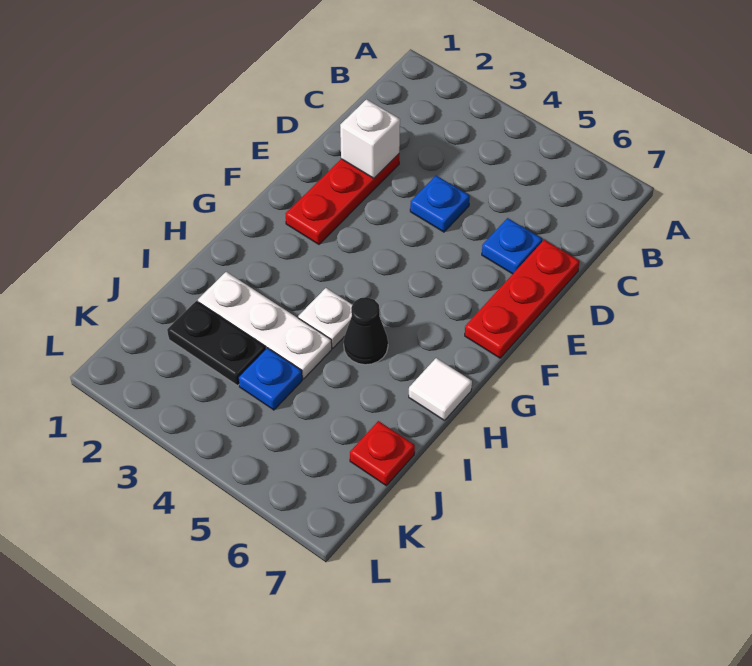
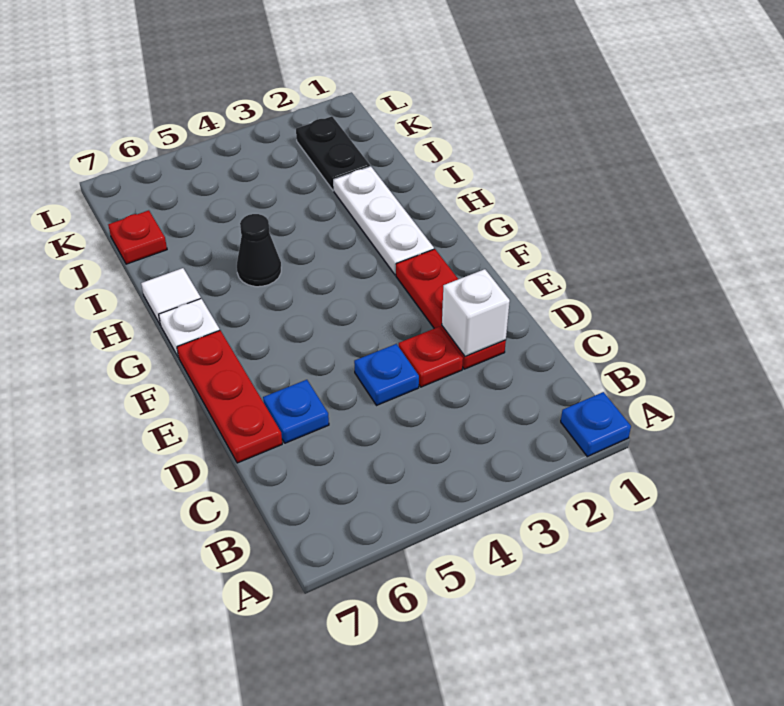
none -> red 1x1 plate [399,327,463,387]
white 1x1 plate [298,288,352,348] -> white 1x1 plate moved to [159,299,220,357]
white 1x3 plate [198,272,332,379] -> white 1x3 plate turned to [334,166,434,275]
black 1x2 plate [167,301,266,385] -> black 1x2 plate turned to [296,116,370,191]
blue 1x1 plate [238,348,302,410] -> blue 1x1 plate moved to [561,392,631,457]

